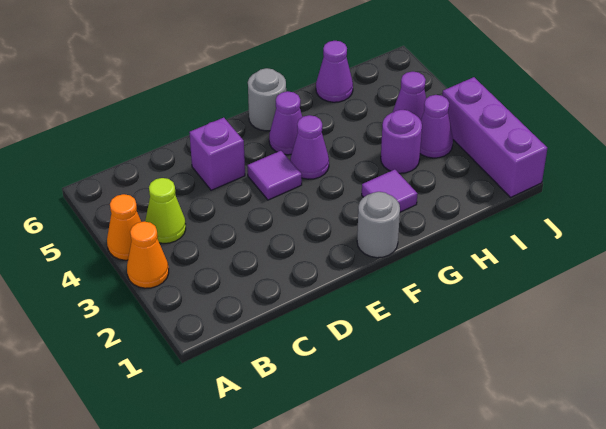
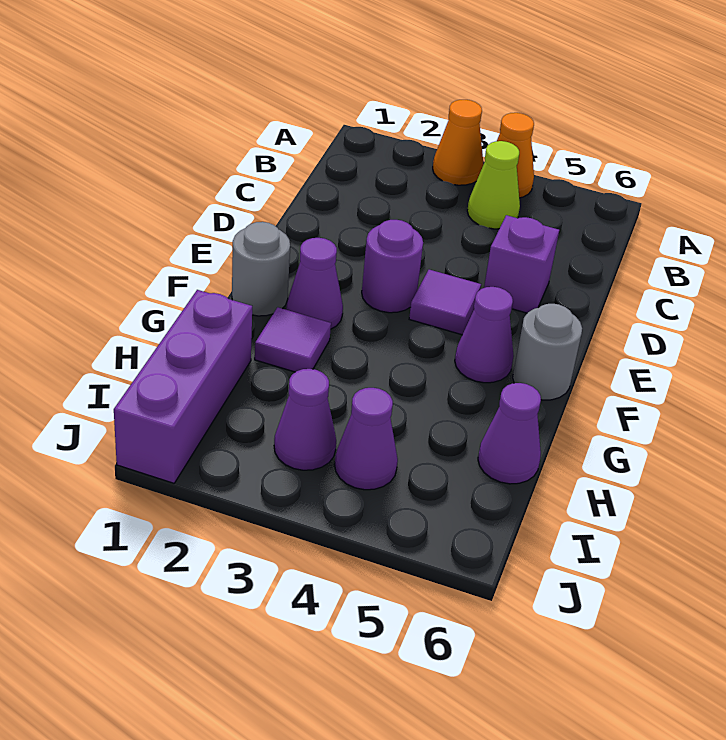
purple 1x1 cone [290,115,329,179] -> purple 1x1 cone moved to [286,238,343,329]
purple 1x1 round brick [381,110,422,173] -> purple 1x1 round brick moved to [362,220,423,313]
purple 1x3 brick [442,77,547,197] -> purple 1x3 brick turned to [114,290,252,483]

